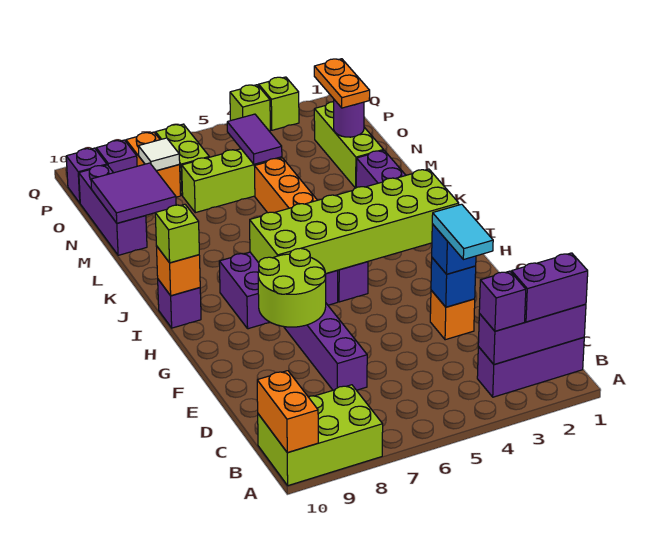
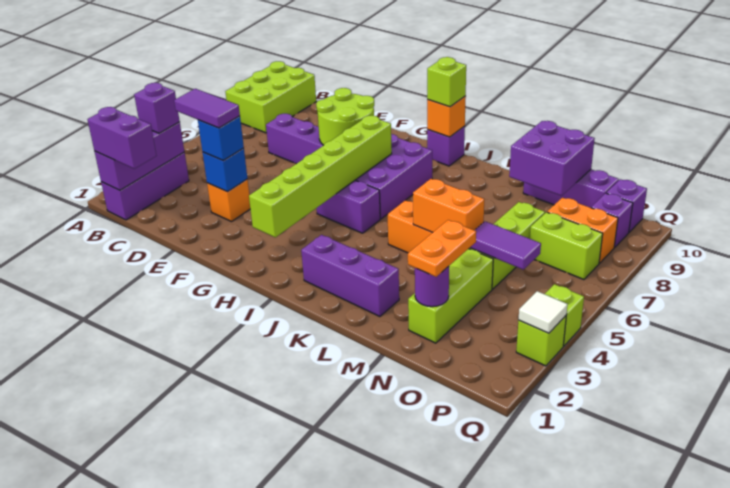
orange 1x2 brick [257,371,318,453] -> orange 1x2 brick moved to [413,179,484,233]
purple 1x2 brick [511,253,588,322] -> purple 1x2 brick turned to [87,107,156,169]
cyan 1x2 tile [432,204,493,260] -> purple 1x2 tile [174,89,240,128]
lime 2x6 brick [250,169,459,274] -> lime 1x6 brick [249,116,392,237]
lime 1x3 brick [314,102,384,188] -> lime 1x3 brick turned to [408,249,493,343]
purple 2x2 tile [91,163,176,223] -> purple 2x2 brick [509,121,595,196]
orange 1x2 plate [314,59,370,108] -> orange 1x2 plate turned to [408,220,476,277]
white 1x1 tile [138,138,180,171] -> white 1x1 tile moved to [518,291,568,333]

